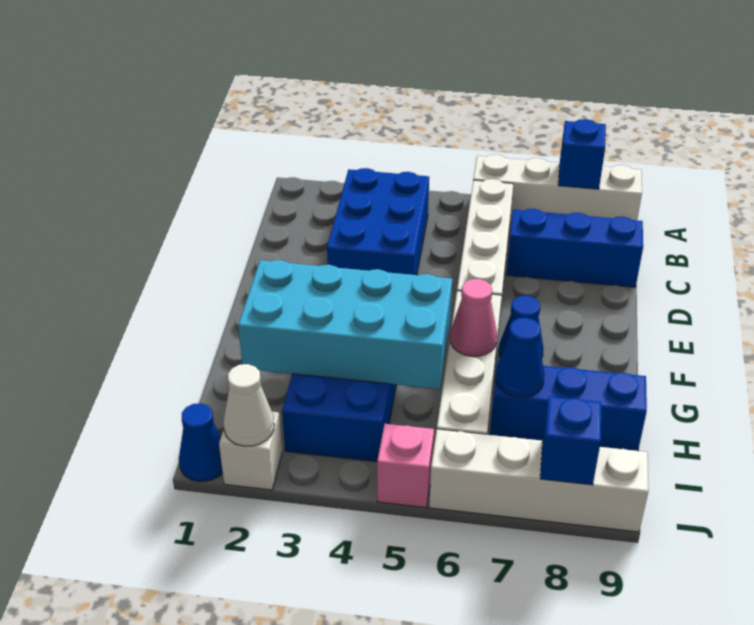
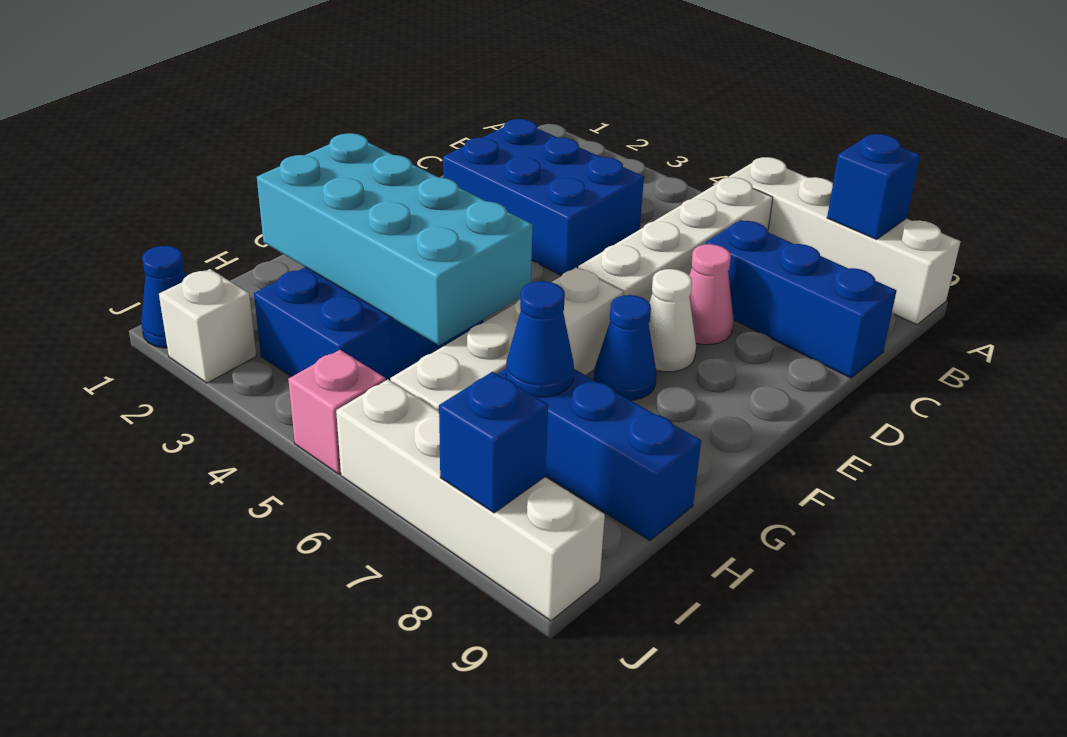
blue 2x3 brick [327,168,429,275] -> blue 2x3 brick turned to [443,119,644,276]
pink 1x1 cone [450,279,497,356] -> pink 1x1 cone moved to [689,244,734,345]
white 1x1 cone [223,364,274,446] -> white 1x1 cone moved to [649,269,696,372]

